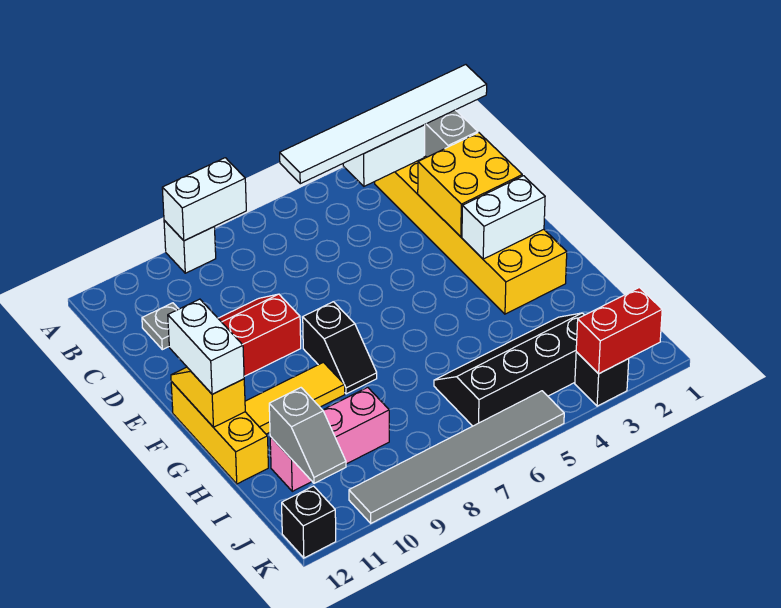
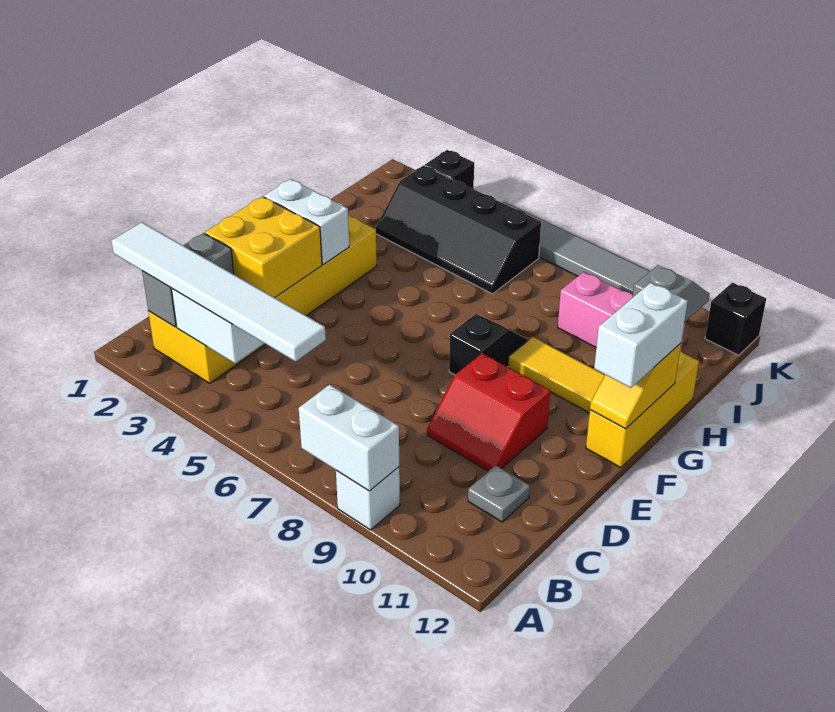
red 1x2 brick [576,288,662,374] -> none

